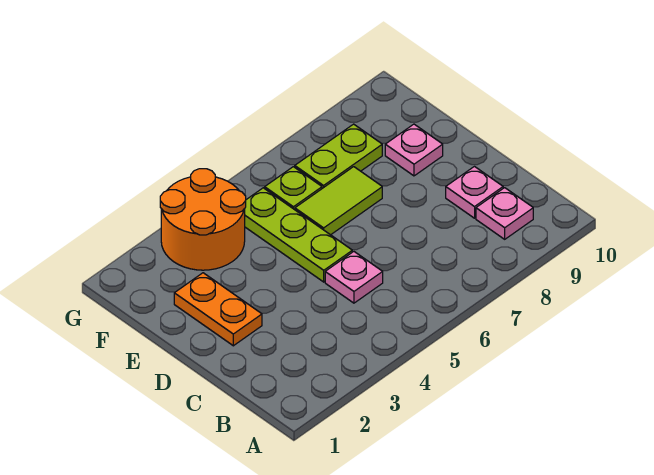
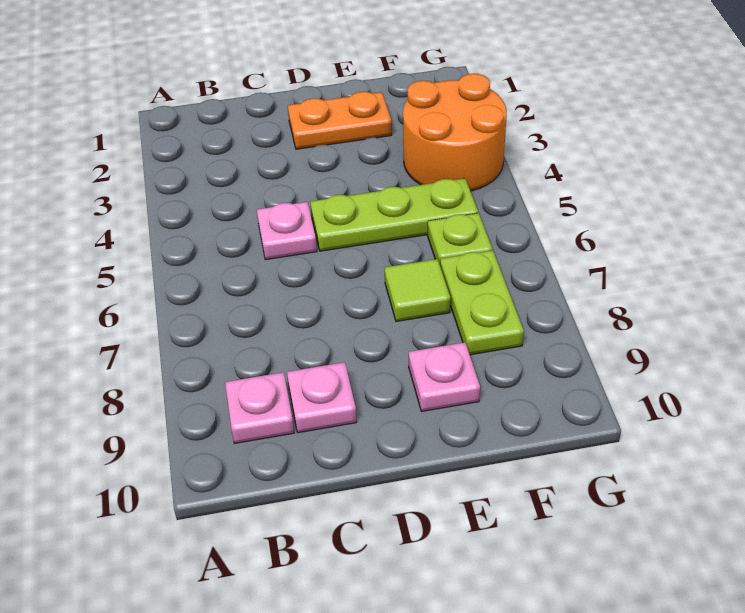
lime 1x2 tile [295,167,382,235] -> lime 1x1 tile [385,259,450,322]

